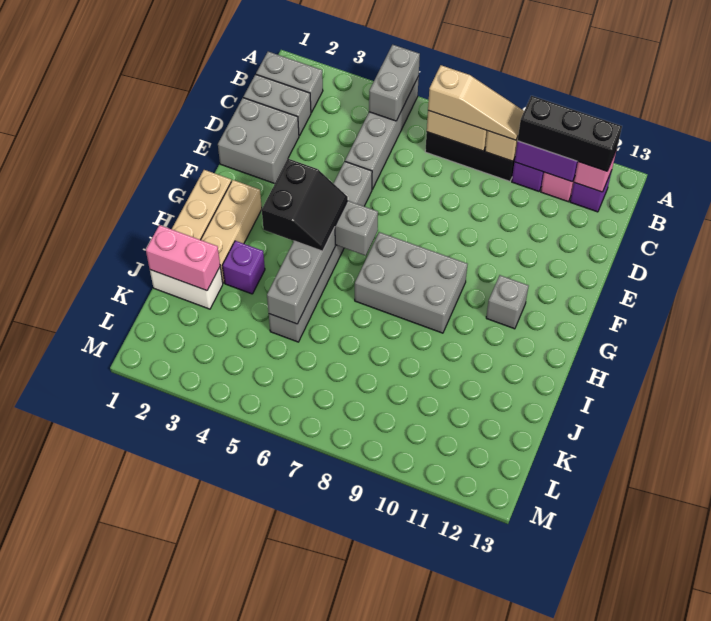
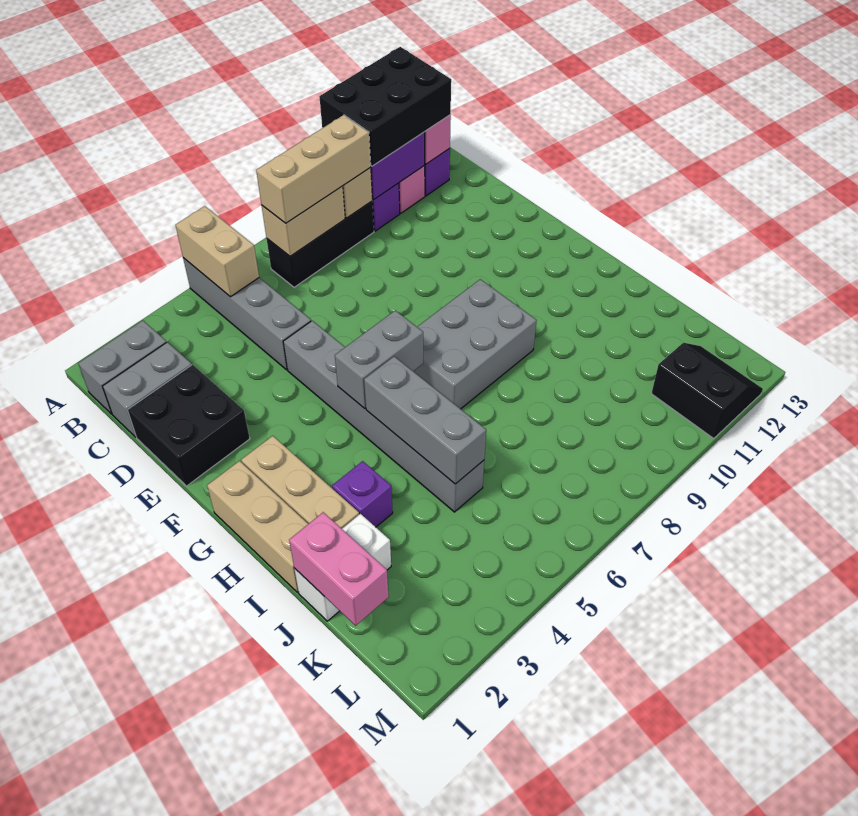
grey 1x2 brick [369,45,420,121] -> tan 1x2 brick [176,206,259,297]
tan 1x3 slope [428,65,524,140] -> tan 1x3 brick [256,115,371,223]
black 1x3 brick [518,96,622,171] -> black 2x3 brick [319,47,451,166]
grey 2x2 brick [218,98,299,184] -> black 2x2 brick [128,365,250,486]
black 2x2 slope [262,159,348,251] -> black 2x2 slope moved to [651,343,763,439]
grey 1x1 brick [486,275,528,329] -> none
pink 1x2 brick [146,225,220,291] -> pink 1x2 brick turned to [289,512,389,626]

